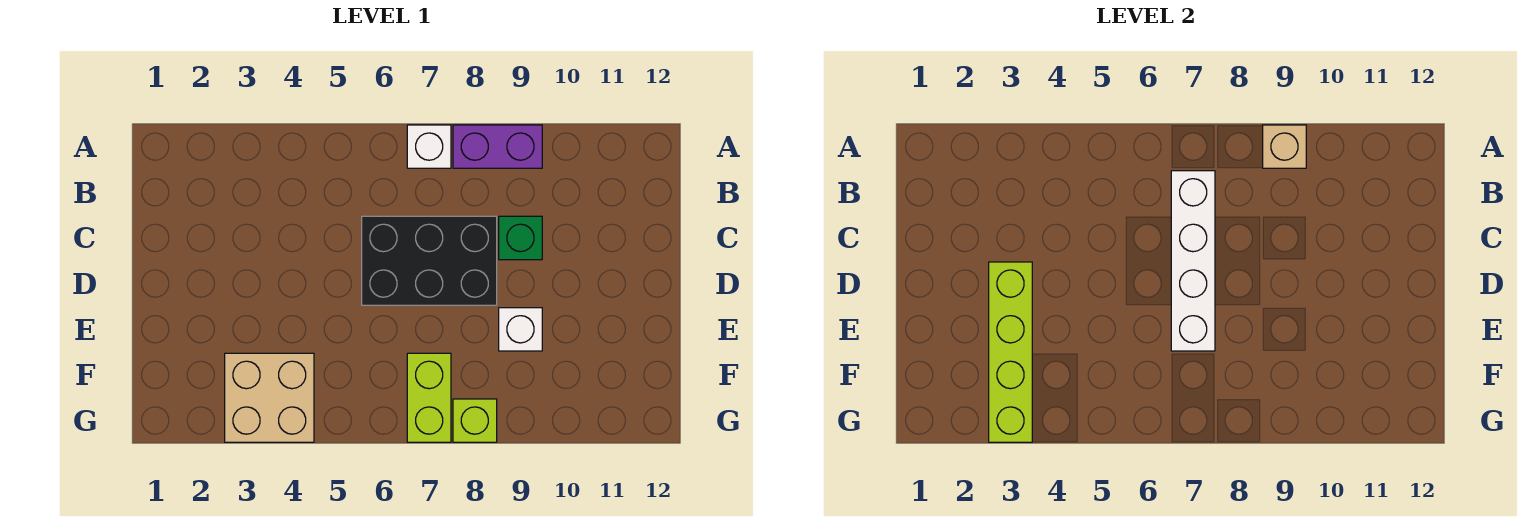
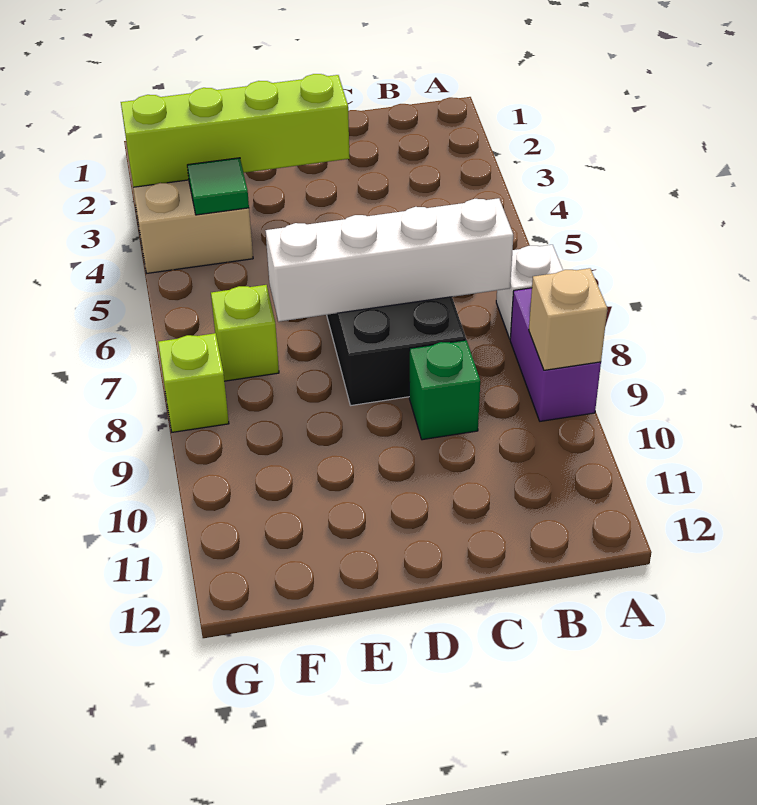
white 1x1 brick [499,308,542,351] -> none
none -> green 1x1 tile [187,158,249,215]
lime 1x2 brick [407,353,451,442] -> lime 1x1 brick [211,285,279,381]

